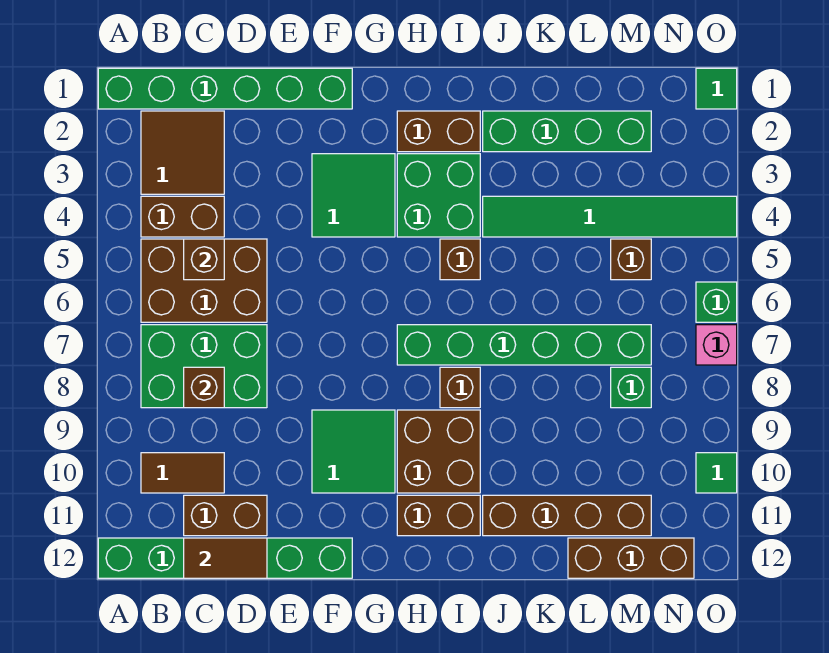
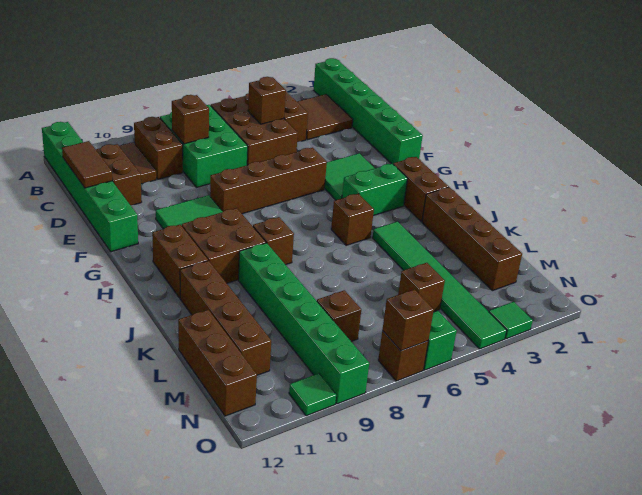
none -> brown 1x2 brick [134,117,183,179]
none -> brown 1x4 brick [210,148,327,214]
green 2x2 brick [397,154,480,237] -> green 1x2 brick [342,164,408,215]
green 1x6 brick [397,325,651,365] -> green 1x6 brick moved to [238,243,369,404]
green 1x4 brick [483,111,651,152] -> brown 1x4 brick [422,187,522,291]
green 1x1 brick [611,367,651,408] -> brown 1x1 brick [317,290,361,341]
green 1x1 tile [696,68,737,109] -> green 1x1 tile moved to [489,302,533,339]
pink 1x1 brick [696,325,737,365] -> brown 1x1 brick [378,331,428,381]
none -> brown 1x1 brick [382,289,434,351]

